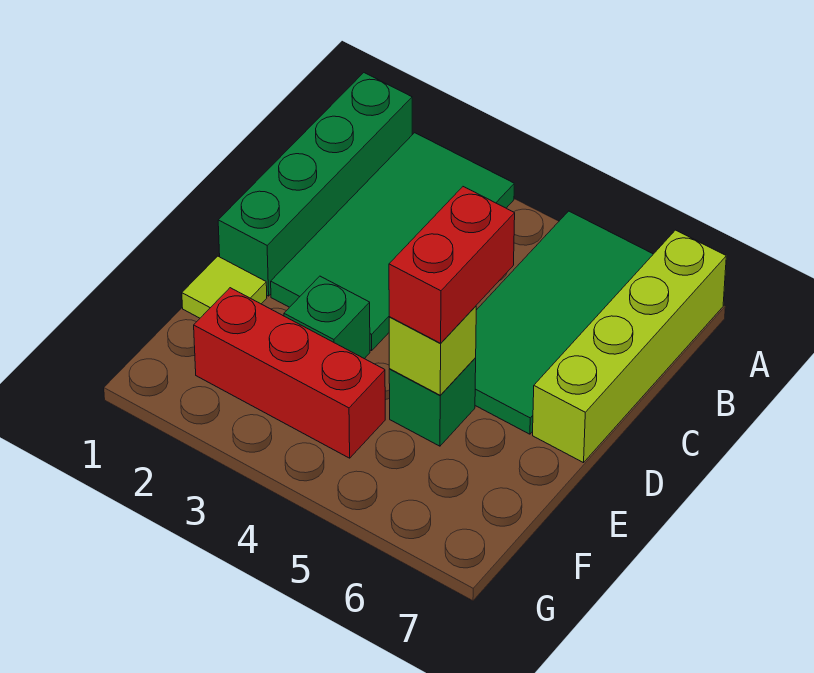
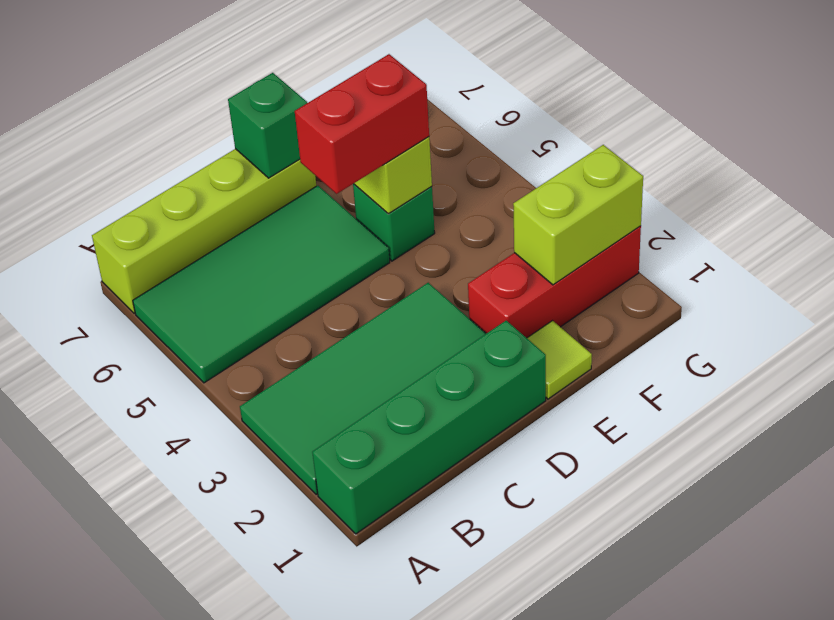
green 1x1 brick [284,276,370,359] -> green 1x1 brick moved to [228,73,307,178]
red 1x3 brick [194,288,385,458] -> red 1x3 brick turned to [468,226,641,338]
none -> lime 1x2 brick [513,145,643,285]

